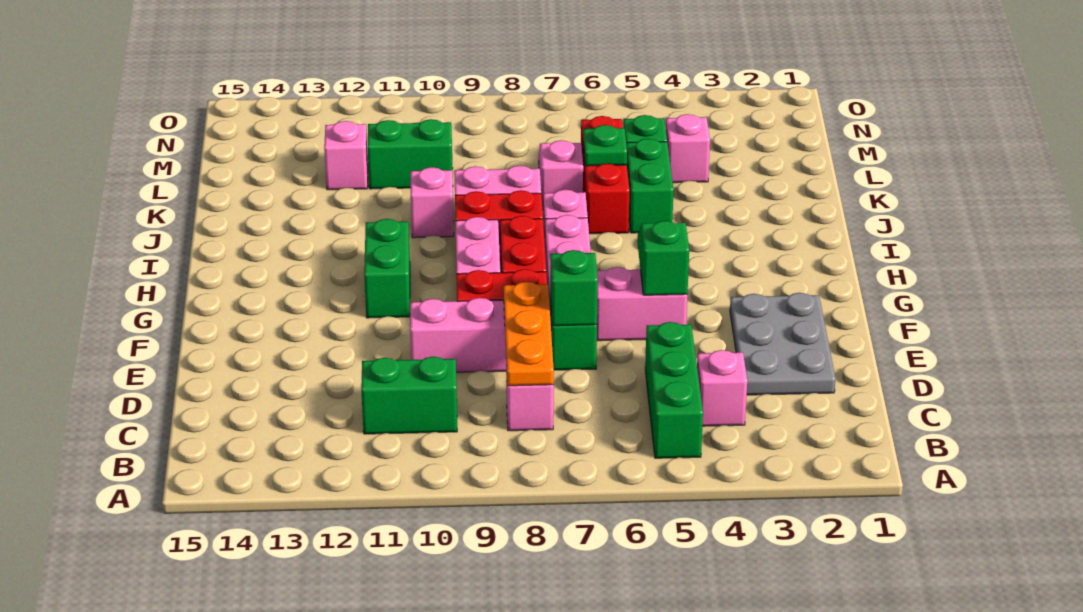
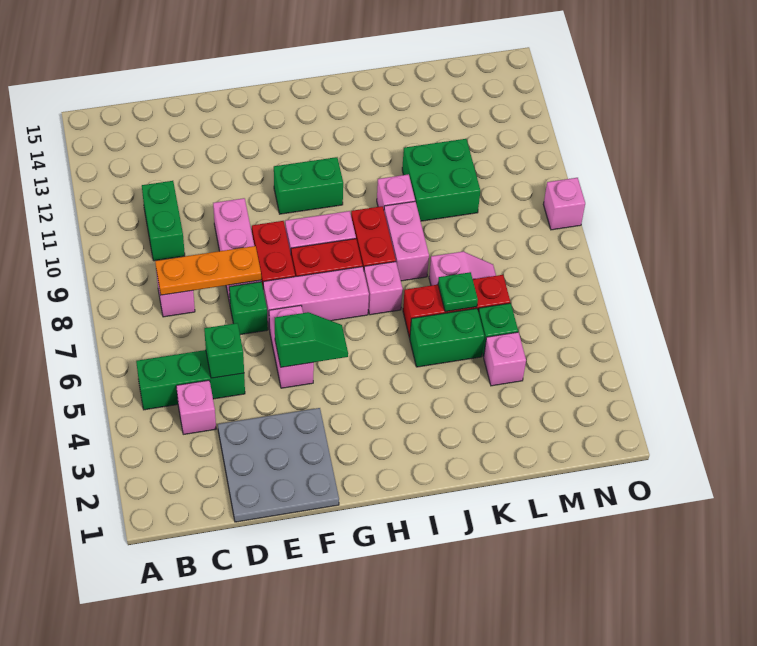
grey 2x3 plate [730,293,835,395] -> grey 3x3 plate [218,408,339,522]
green 1x1 brick [550,250,598,326] -> green 1x1 brick moved to [204,323,244,378]
green 1x2 brick [368,119,453,189] -> green 2x2 brick [402,139,480,221]
pink 1x1 brick [324,121,368,190] -> pink 1x1 brick moved to [543,178,585,230]

